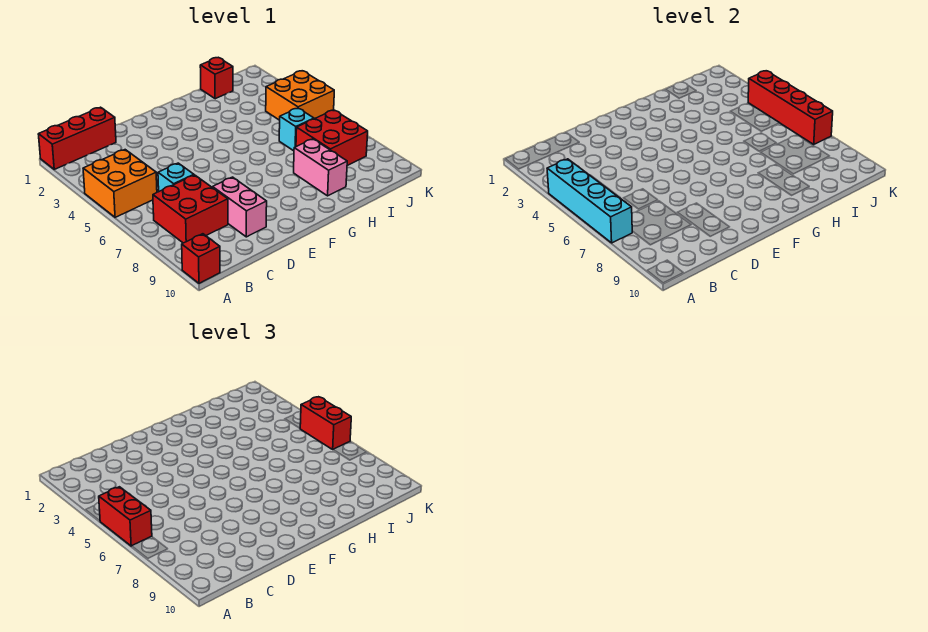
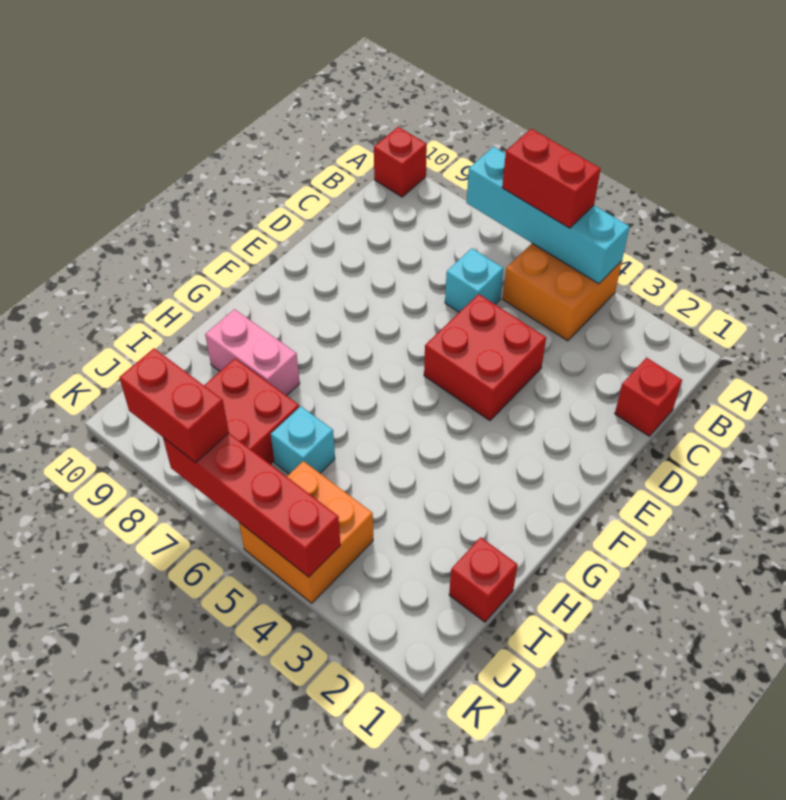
red 1x3 brick [38,107,116,169] -> red 1x1 brick [615,357,682,436]
red 2x2 brick [153,175,228,243] -> red 2x2 brick moved to [424,294,546,421]
pink 1x2 brick [213,177,267,237] -> none
red 1x2 brick [300,397,351,449] -> red 1x2 brick moved to [119,348,229,463]

